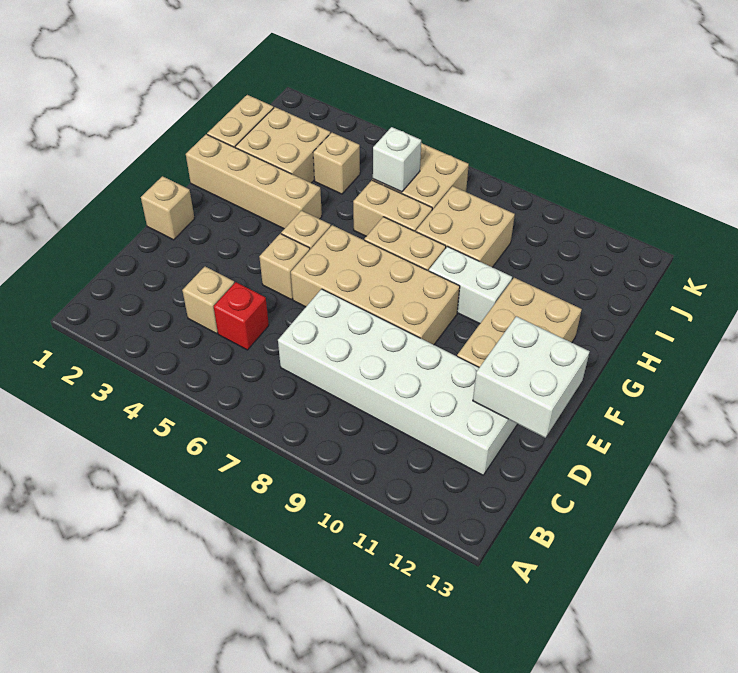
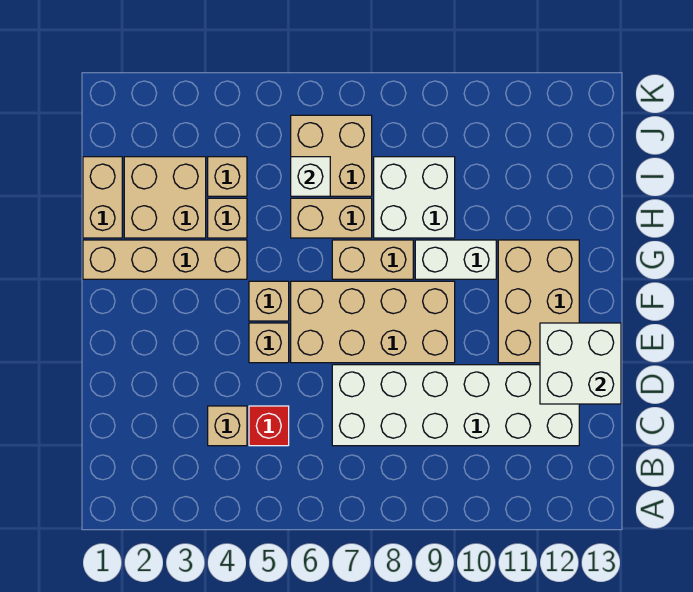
tan 1x1 brick [141,176,195,240] -> tan 1x1 brick moved to [208,198,247,238]
tan 2x2 brick [416,186,515,267] -> white 2x2 brick [374,157,455,238]

